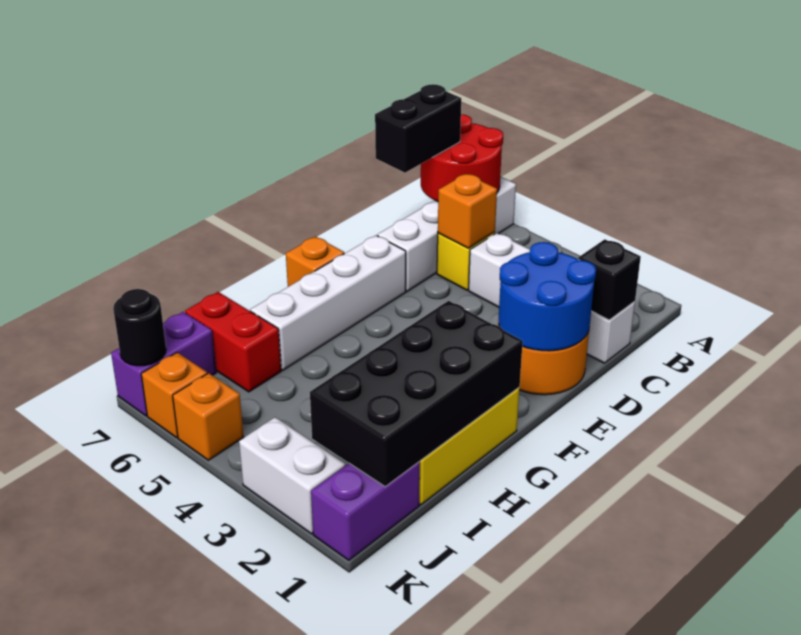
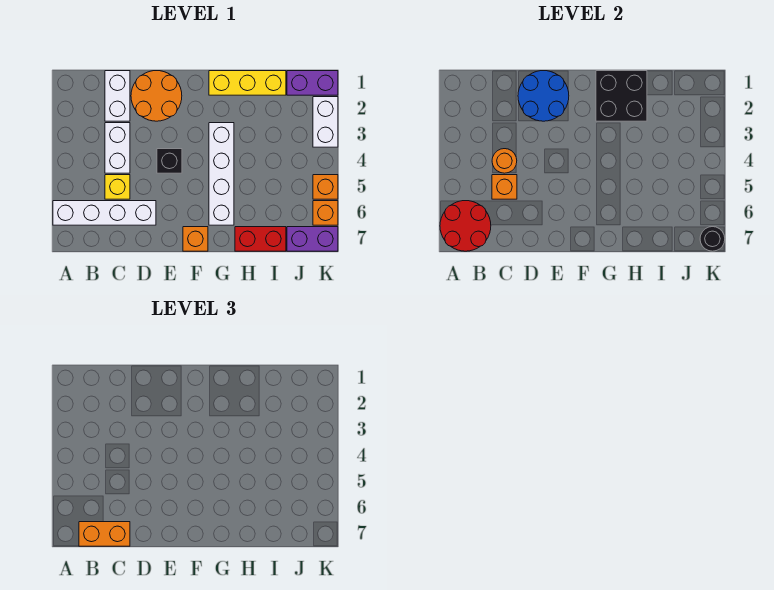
black 1x2 brick [375,84,461,173] -> orange 1x2 brick [79,522,130,546]
black 1x1 brick [578,239,641,320] -> black 1x1 brick moved to [157,149,182,173]
none -> orange 1x1 round brick [492,149,517,173]
white 1x4 brick [250,235,406,370] -> white 1x4 brick turned to [209,123,234,225]
black 2x4 brick [310,301,523,487] -> black 2x2 brick [596,71,647,121]
red 1x2 brick [185,292,281,392] -> red 1x2 brick turned to [235,227,286,251]

